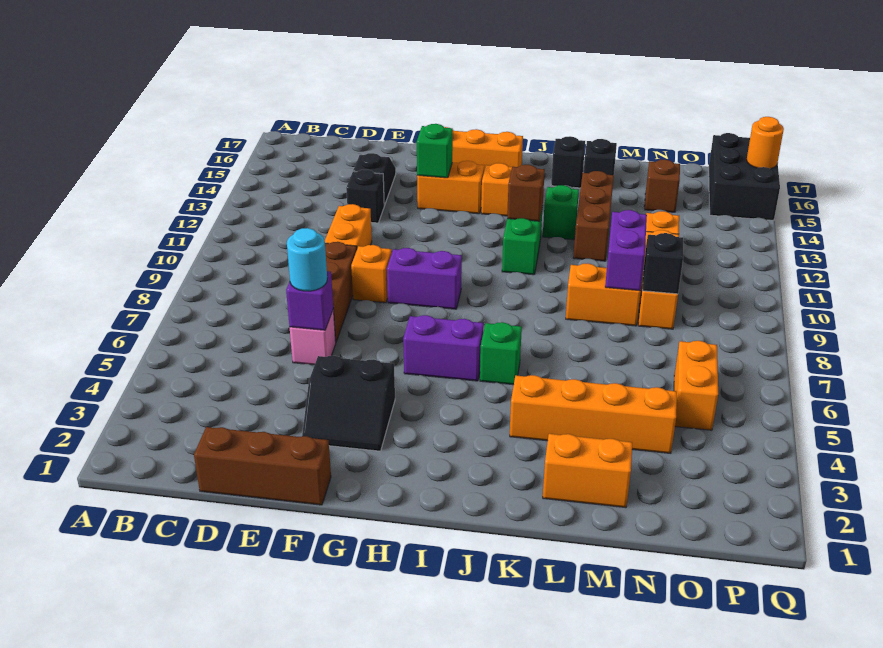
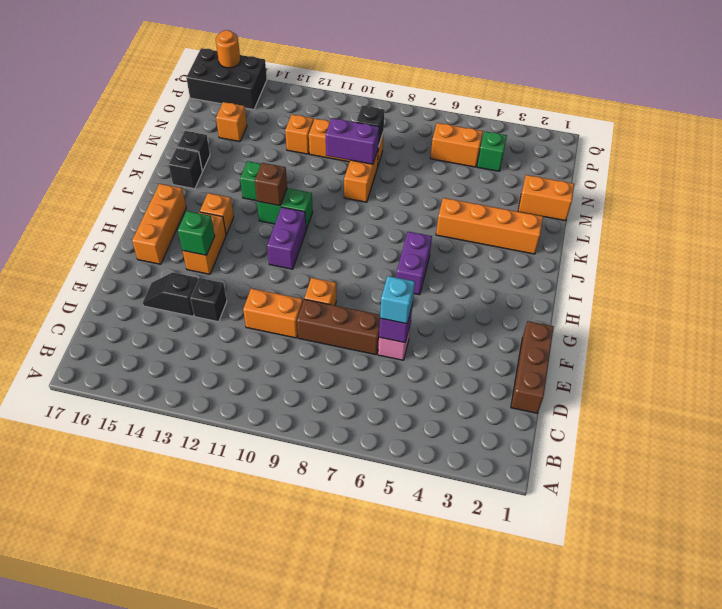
cyan 1x1 round brick [287,228,327,291] -> cyan 1x1 brick [380,276,415,324]
black 2x2 slope [302,356,395,451] -> none
purple 1x2 brick [387,248,462,309] -> purple 1x2 brick moved to [267,207,306,269]
green 1x1 brick [480,322,522,385] -> green 1x1 brick moved to [477,131,507,171]
orange 1x4 brick [510,375,677,453] -> orange 1x4 brick turned to [436,198,543,254]
orange 1x2 brick [543,434,632,508] -> orange 1x2 brick turned to [518,175,574,221]
brown 1x3 brick [573,171,614,261] -> none
brown 1x1 brick [645,160,680,212] -> orange 1x1 brick [216,102,247,142]

